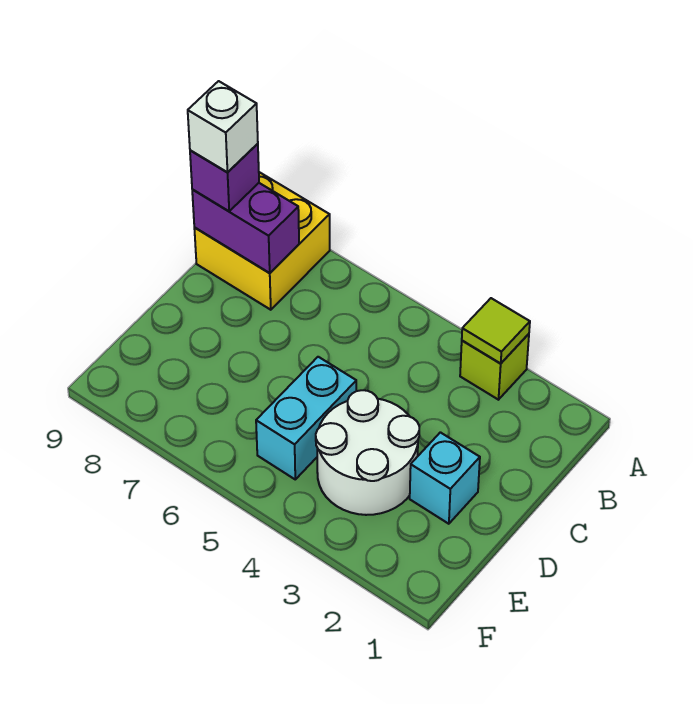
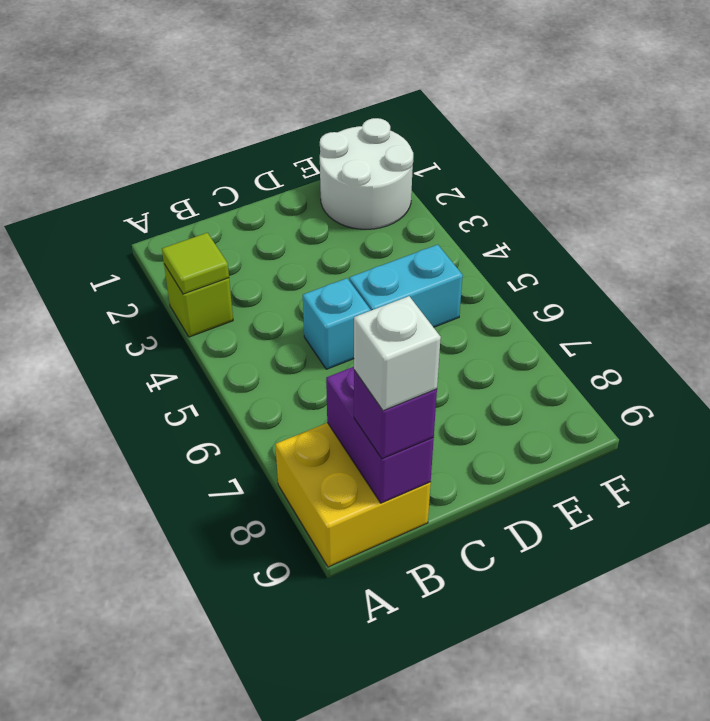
cyan 1x1 brick [410,432,480,524] -> cyan 1x1 brick moved to [303,278,371,369]
white 2x2 round brick [316,390,419,515] -> white 2x2 round brick moved to [320,118,413,229]

